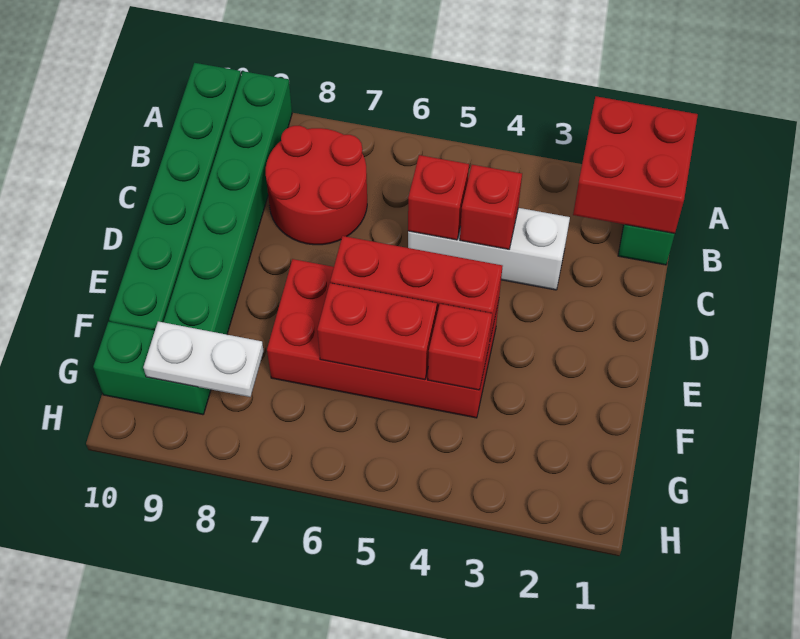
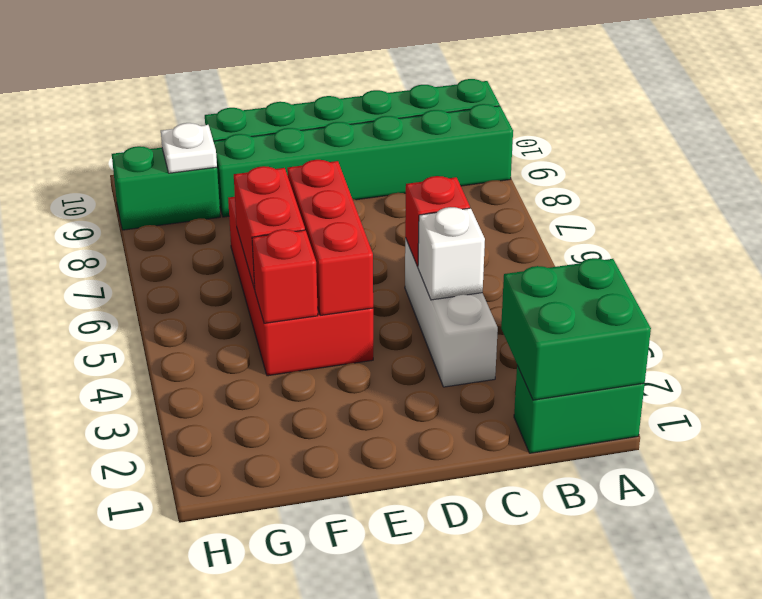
red 2x2 brick [573,96,698,234] -> green 2x2 brick [501,258,651,400]
red 2x2 round brick [266,126,367,245] -> none
red 1x1 brick [460,165,522,249] -> white 1x1 brick [418,207,485,300]
white 1x2 plate [143,322,264,397] -> white 1x1 plate [161,123,217,173]
green 1x2 brick [93,322,211,415] -> green 1x2 brick turned to [112,146,220,230]

